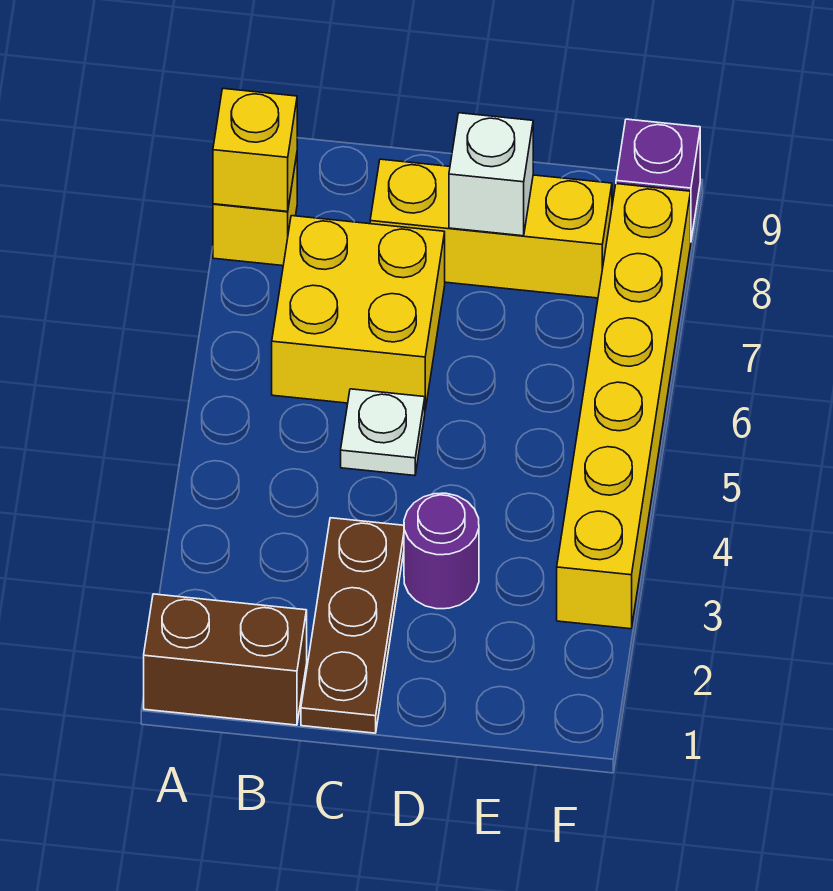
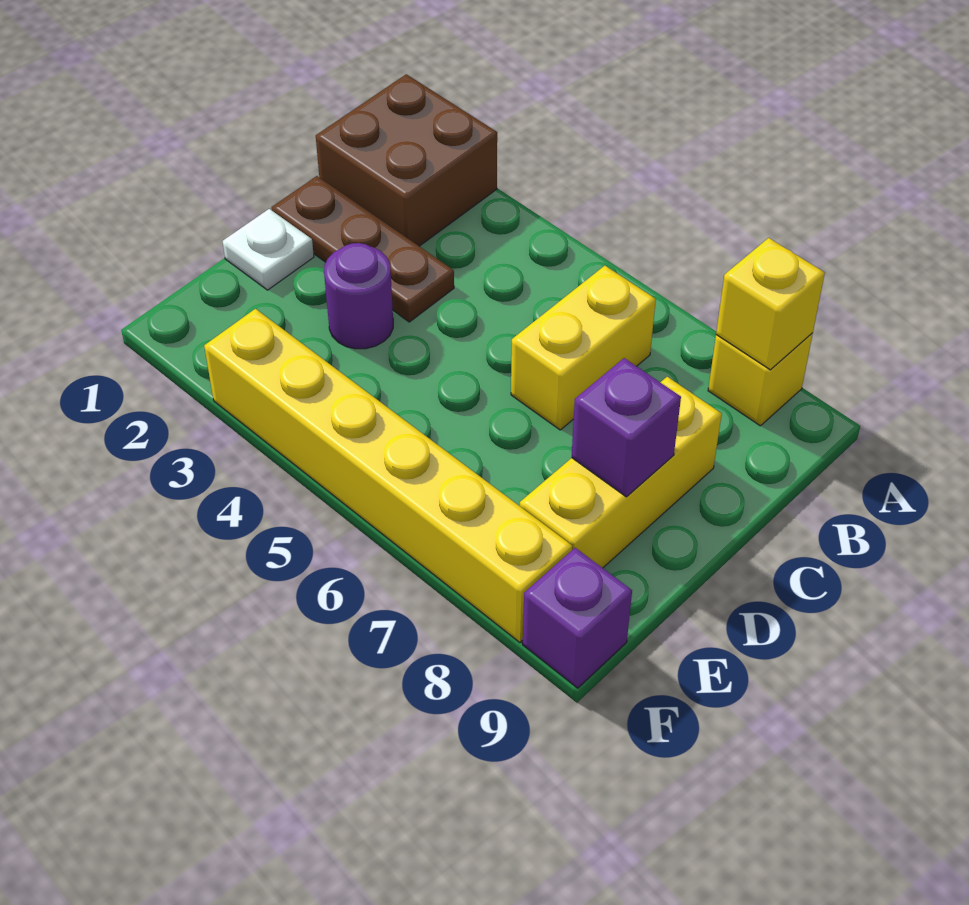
brown 1x2 brick [144,594,307,725] -> brown 2x2 brick [316,74,497,246]
yellow 2x2 brick [272,216,445,410] -> yellow 1x2 brick [511,266,656,430]
white 1x1 plate [341,389,425,476] -> white 1x1 plate moved to [223,209,314,290]
white 1x1 brick [449,113,533,236] -> purple 1x1 brick [572,358,681,497]

